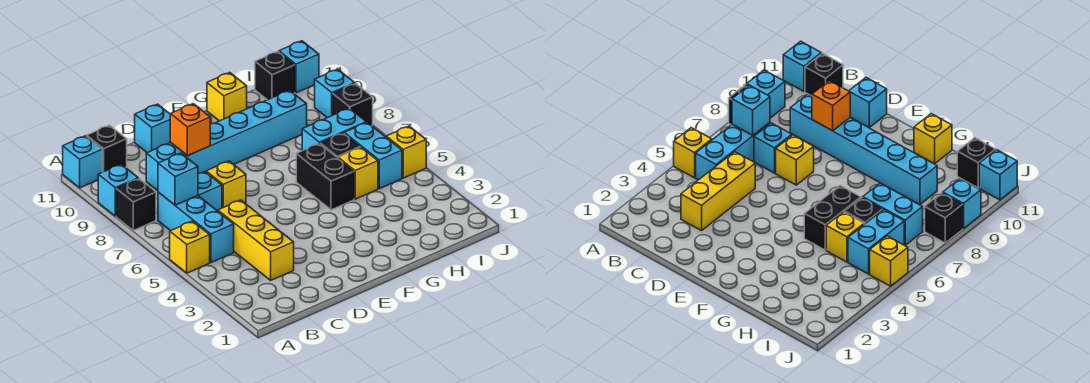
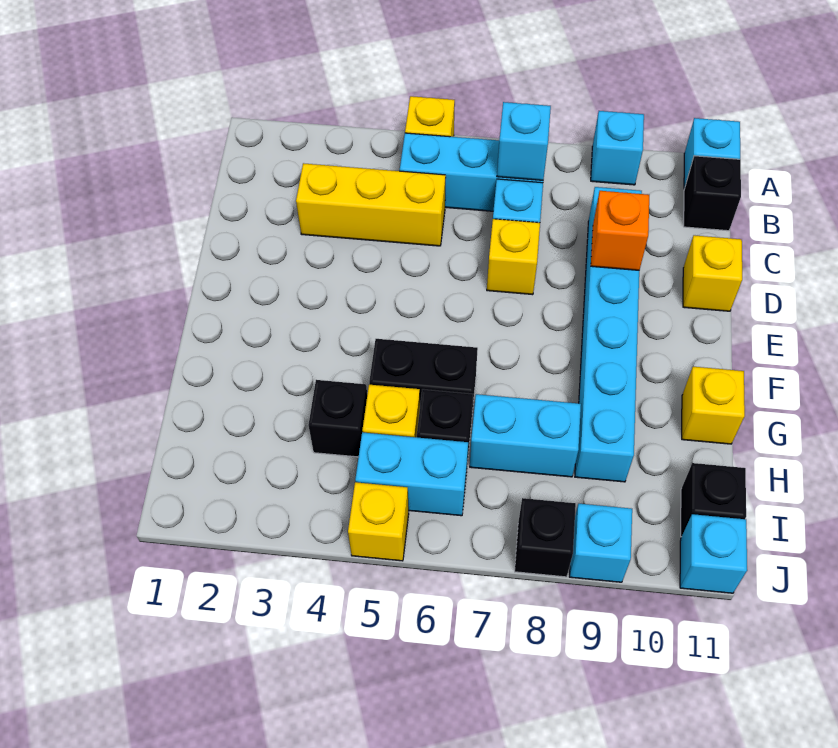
black 1x1 brick [116,179,156,230] -> black 1x1 brick moved to [308,380,367,457]
cyan 1x1 brick [135,104,171,153] -> yellow 1x1 brick [683,235,742,311]
cyan 1x2 brick [302,108,366,151] -> cyan 1x2 brick turned to [470,394,581,477]

